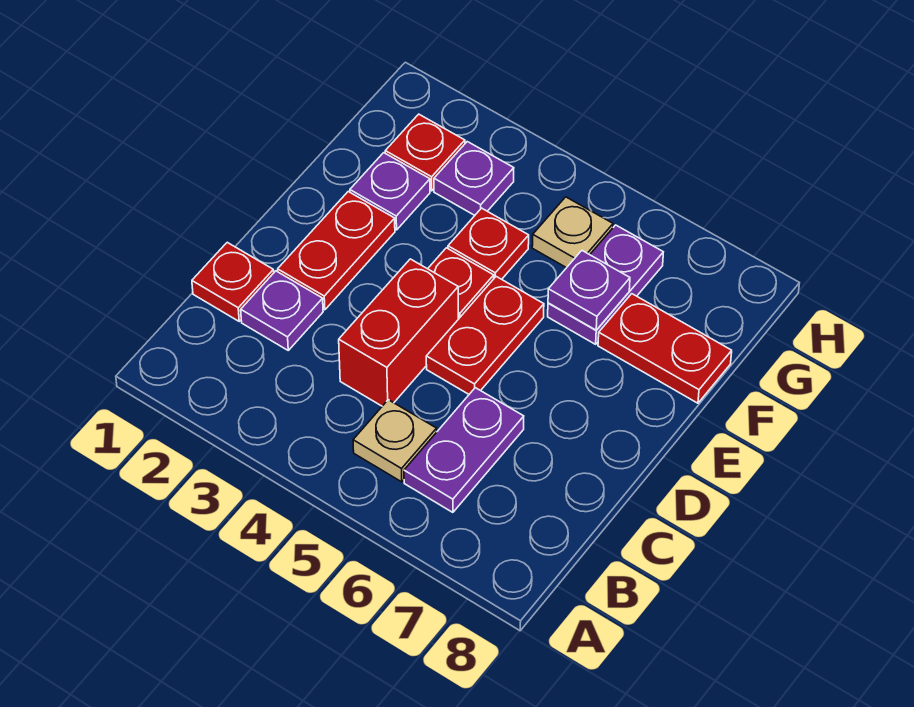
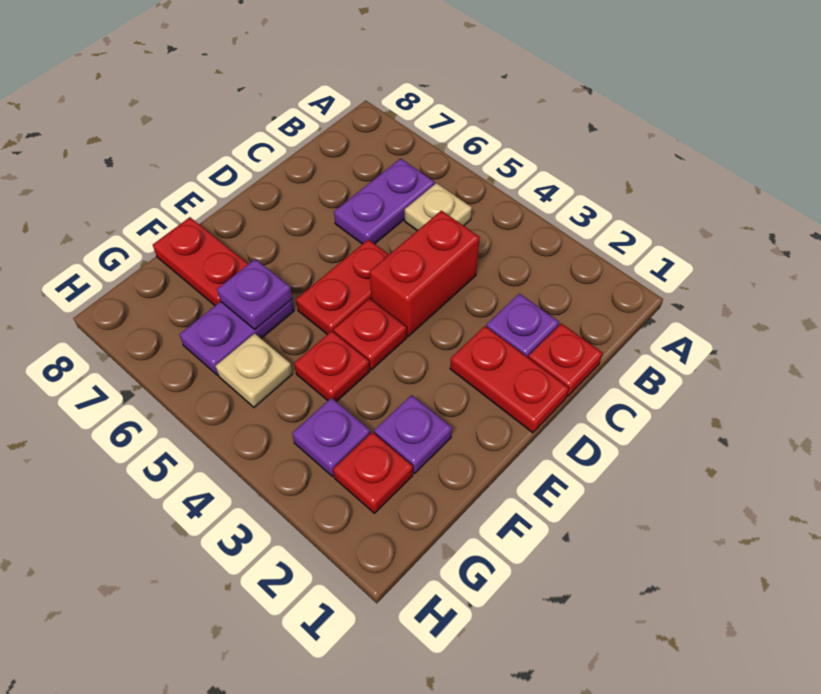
red 1x2 plate [278,192,395,310] -> red 1x2 plate turned to [450,326,569,433]

